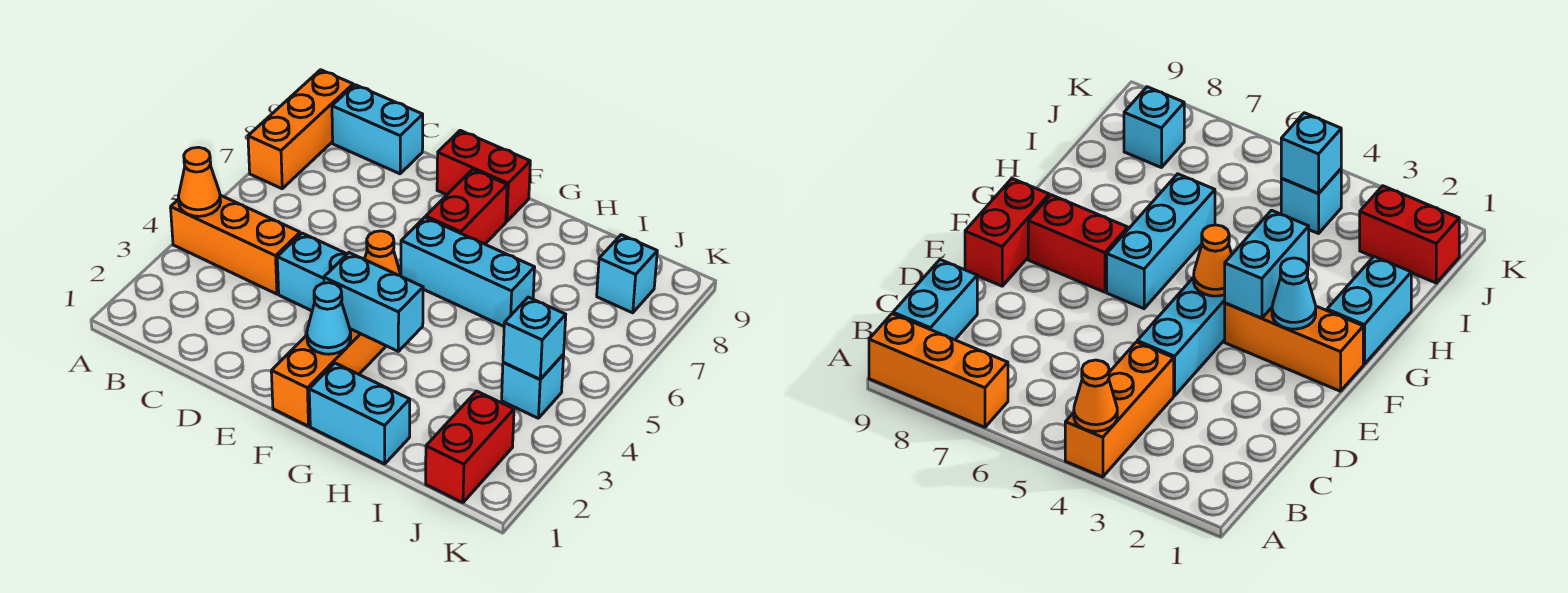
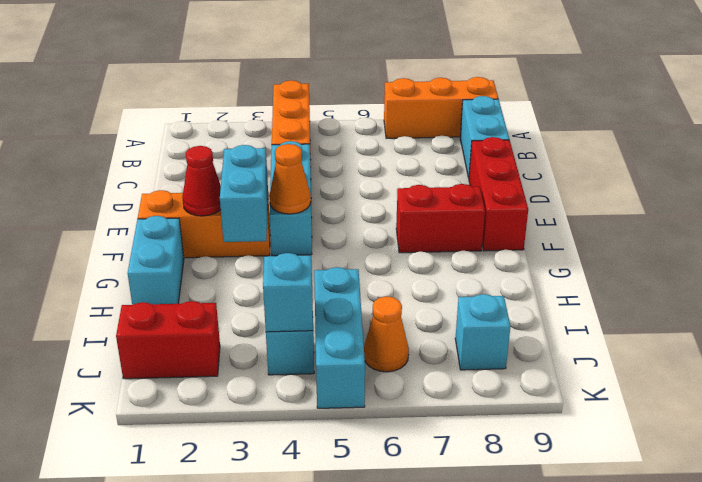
orange 1x1 cone [178,147,221,216] -> orange 1x1 cone moved to [364,296,409,372]
red 1x2 brick [437,130,530,221] -> red 1x3 brick [469,137,528,251]
cyan 1x1 cone [307,283,351,354] -> red 1x1 cone [182,146,221,216]
cyan 1x3 brick [401,217,535,326] -> cyan 1x3 brick moved to [314,267,365,408]

